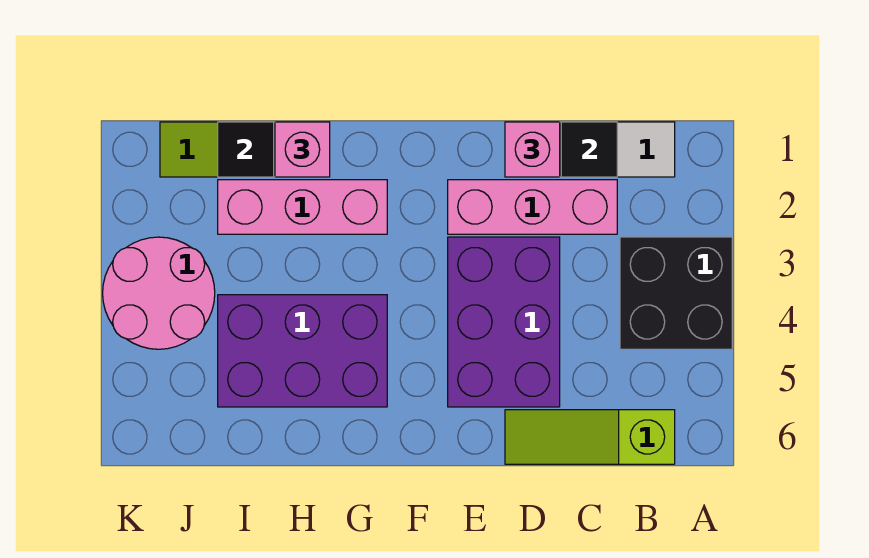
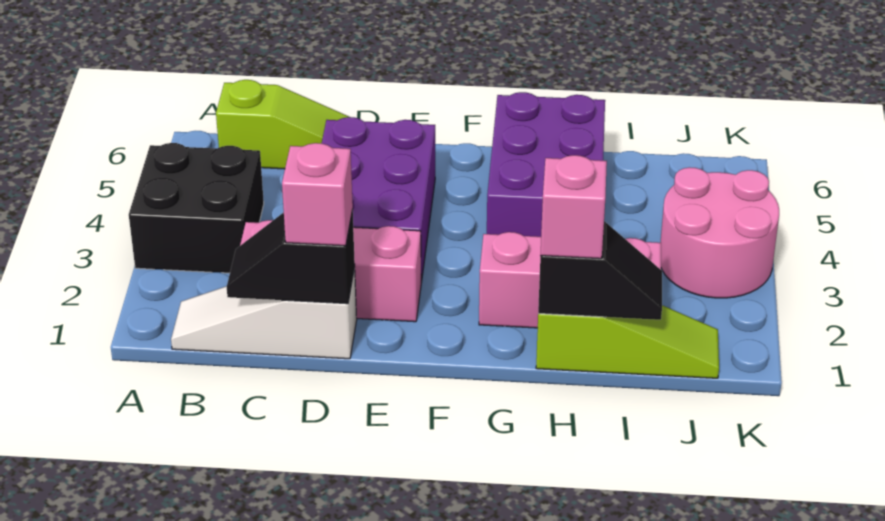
purple 2x3 brick [218,295,387,407] -> purple 2x3 brick turned to [487,92,605,237]

